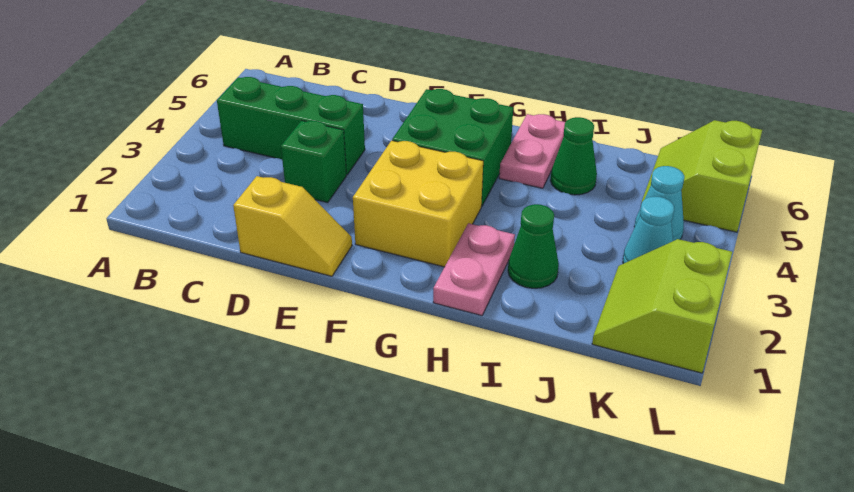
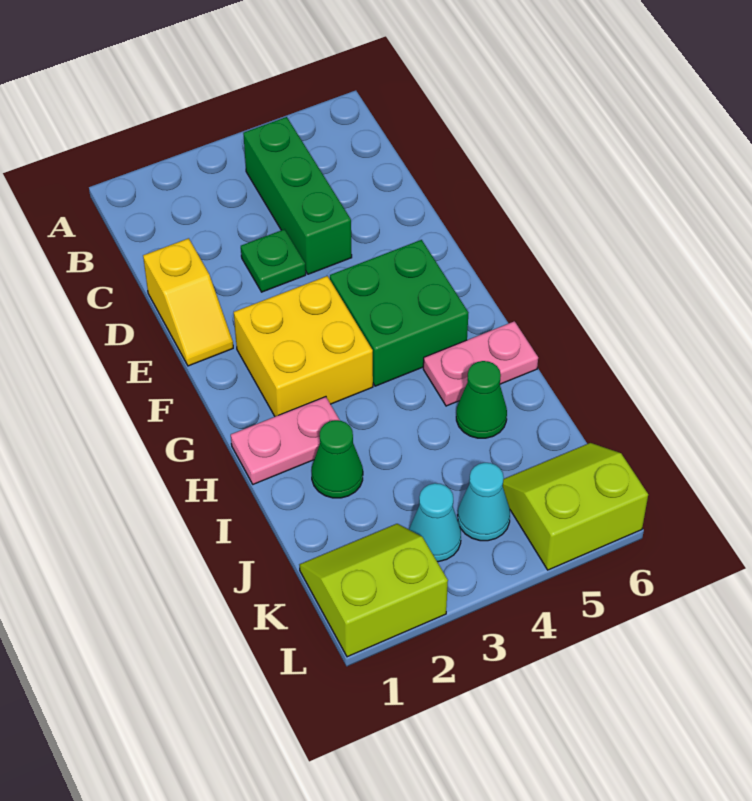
green 1x1 brick [281,121,346,203] -> green 1x1 plate [241,229,306,292]

